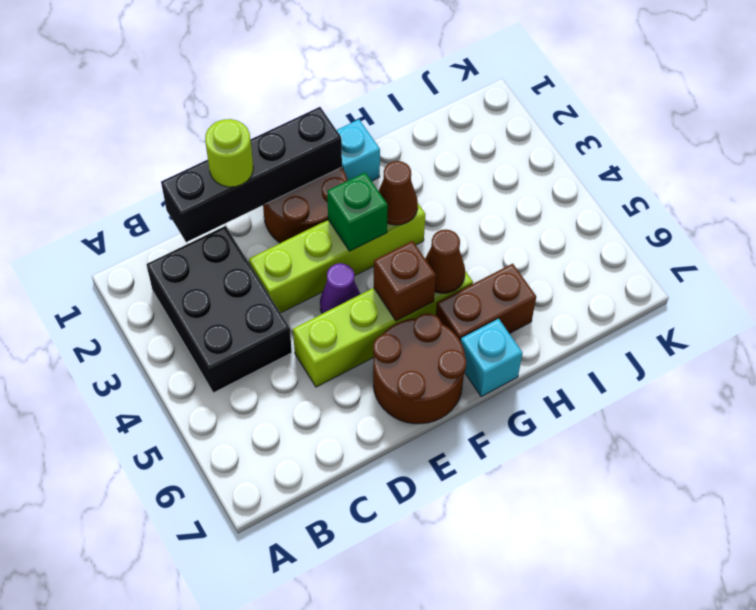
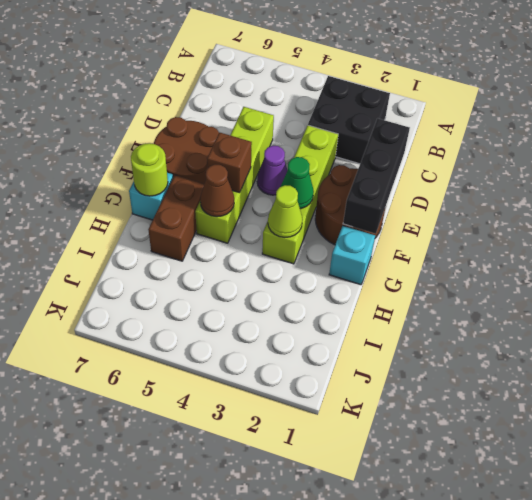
black 2x3 brick [147,226,292,393] -> black 2x2 brick [308,76,390,164]
black 1x4 brick [161,107,342,242] -> black 1x3 brick [343,118,410,234]
lime 1x1 round brick [205,119,253,187] -> lime 1x1 round brick moved to [131,143,168,196]
green 1x1 brick [327,172,388,251] -> green 1x1 cone [281,157,314,209]
brown 1x1 cone [379,161,418,225] -> lime 1x1 cone [268,185,303,237]

